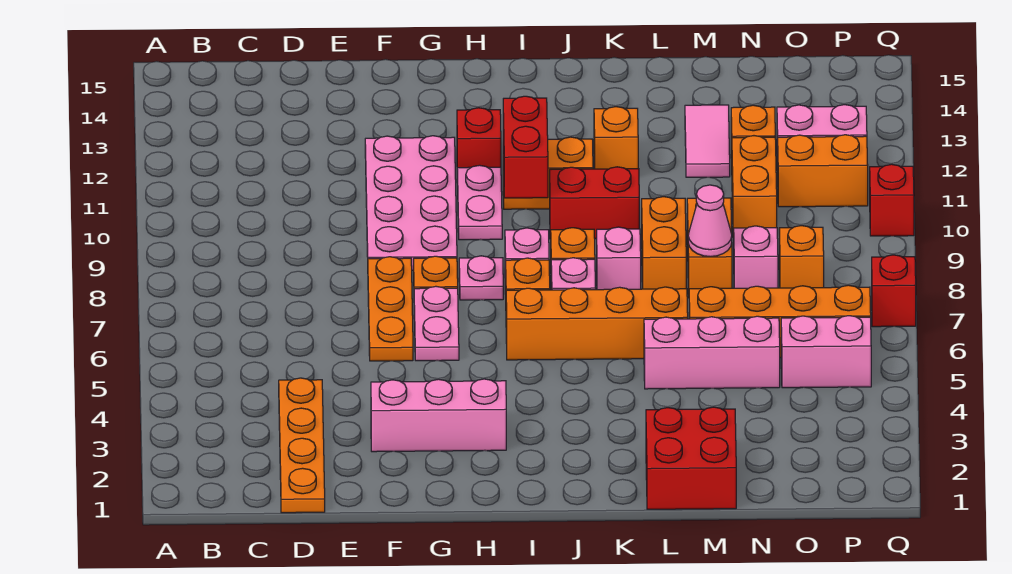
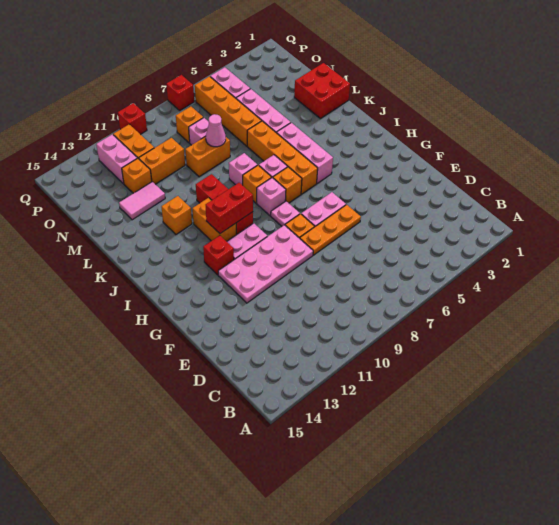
orange 1x4 plate [279,378,325,513] -> none
pink 1x3 brick [371,379,506,452] -> pink 1x3 brick moved to [277,123,333,183]
red 1x2 brick [550,167,639,239] -> red 1x3 brick [196,174,253,235]
orange 1x2 brick [642,197,686,289] -> none

